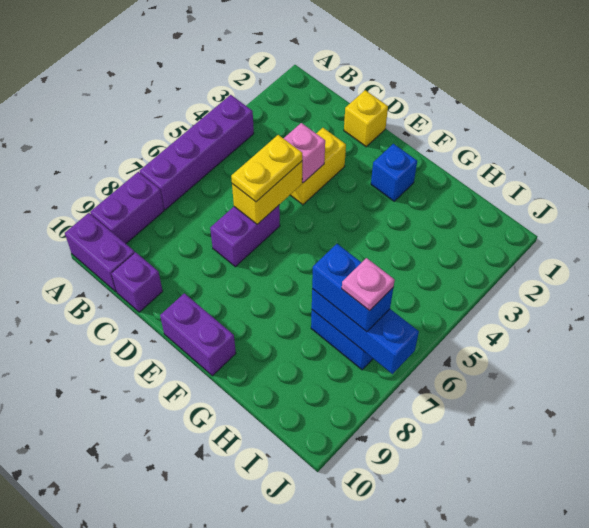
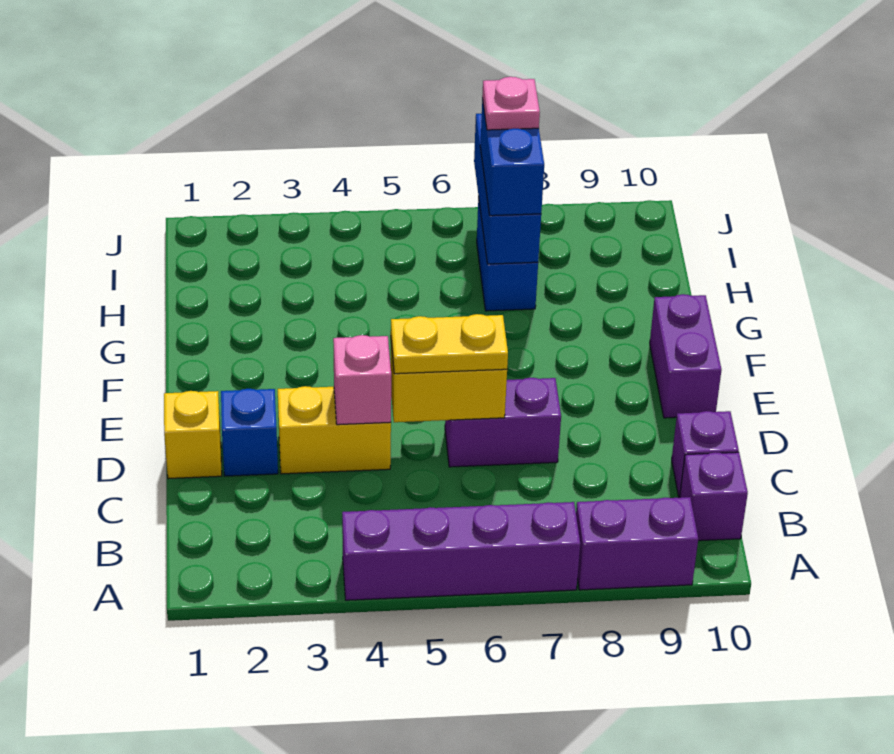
purple 1x2 brick [65,213,135,292] -> purple 1x1 brick [680,452,748,541]
blue 1x1 brick [371,144,417,201] -> blue 1x1 brick moved to [221,389,278,476]

